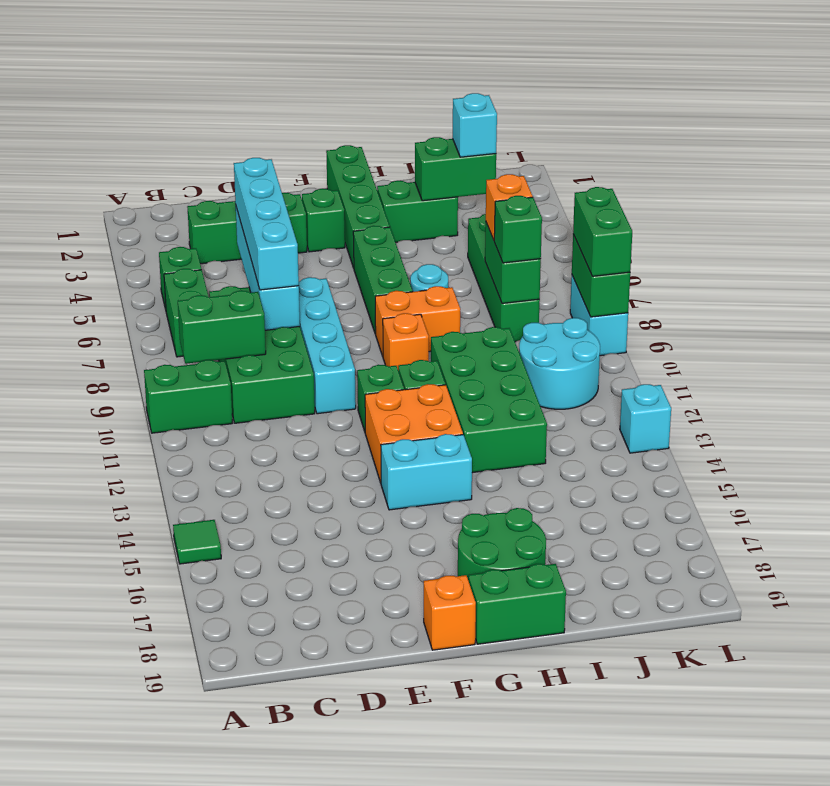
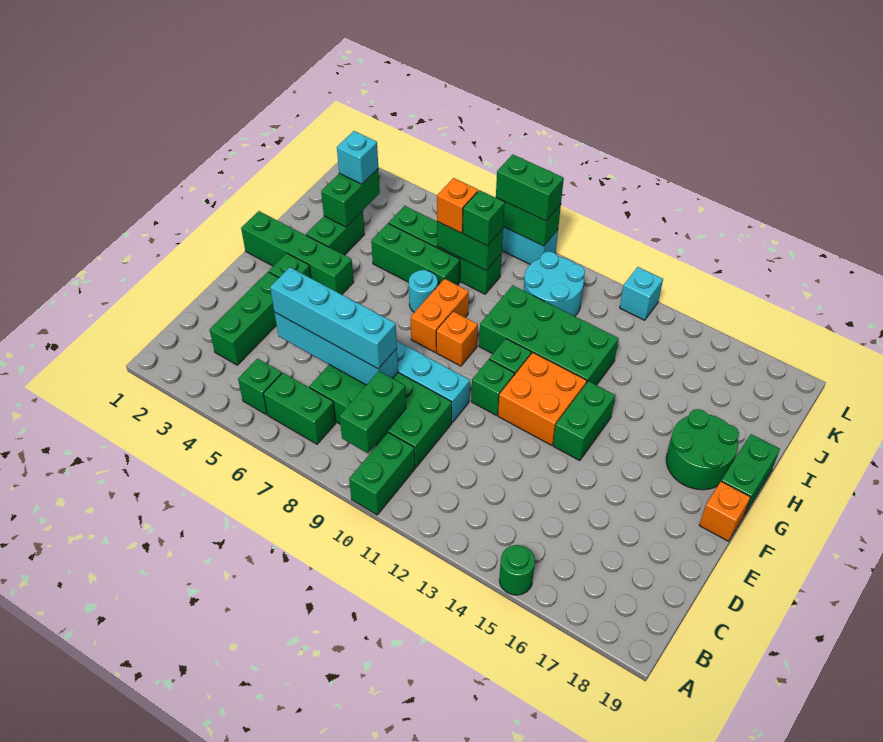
green 1x1 tile [173,520,221,564] -> green 1x1 round brick [499,545,535,595]
cyan 1x2 brick [381,434,472,510] -> green 1x2 brick [553,381,615,461]
green 1x3 brick [353,226,413,334] -> green 1x3 brick moved to [371,223,460,285]

